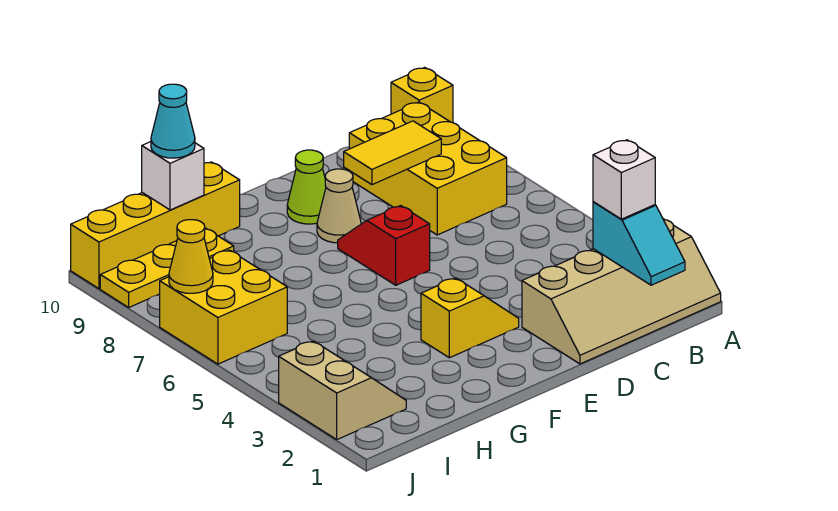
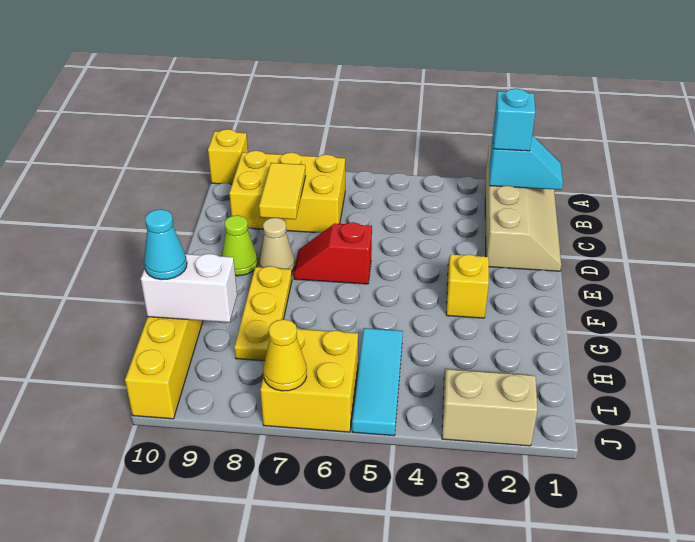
white 1x1 brick [593,140,655,219] -> cyan 1x1 brick [493,89,535,151]
none -> cyan 1x3 tile [352,328,403,436]
yellow 1x3 plate [100,228,234,307] -> yellow 1x3 plate moved to [234,266,292,361]
white 1x1 brick [142,142,204,210] -> white 1x2 brick [141,254,237,322]

